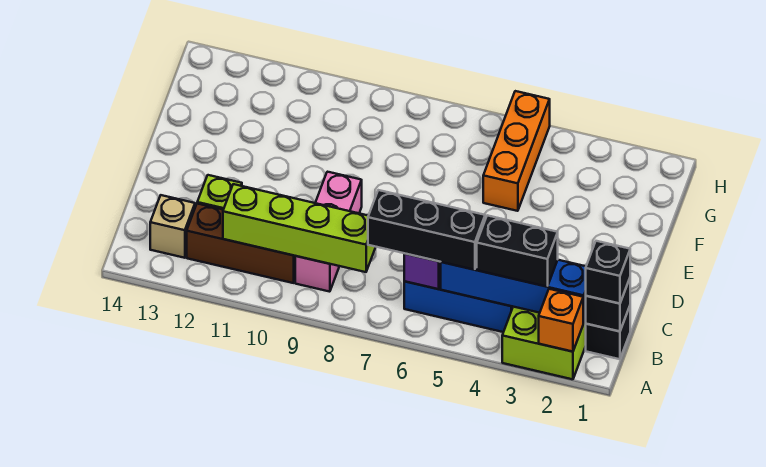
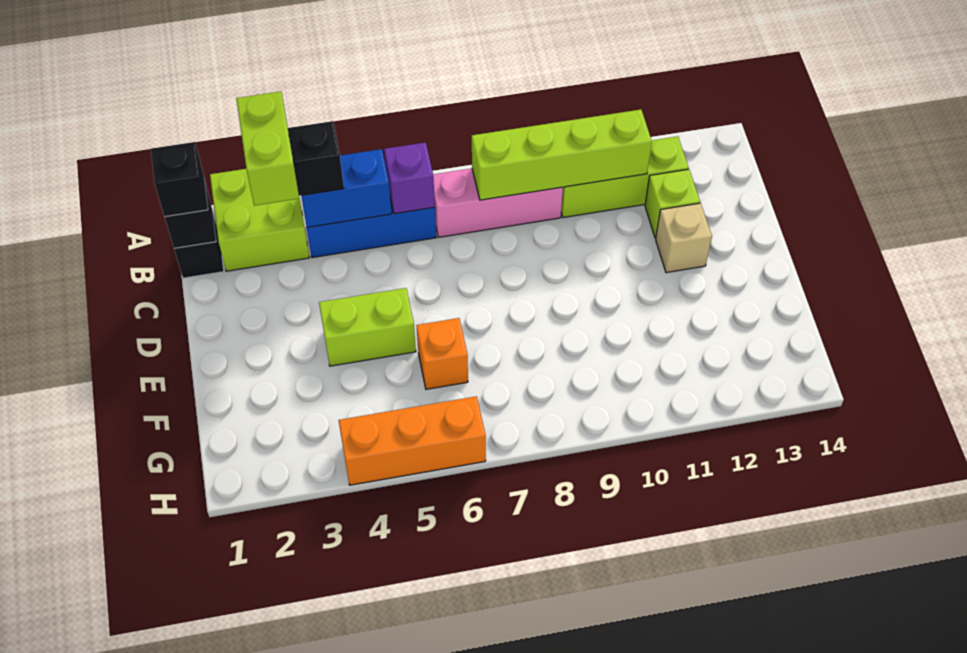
orange 1x1 brick [539,289,583,352] -> orange 1x1 brick moved to [416,318,468,389]
blue 1x4 brick [441,260,586,323] -> blue 1x2 brick [301,149,392,227]
none -> lime 1x2 brick [236,91,299,206]
black 1x3 brick [368,190,485,270] -> none
pink 1x3 brick [295,172,362,292] -> pink 1x3 brick turned to [433,168,563,237]
brown 1x3 brick [187,204,295,283] -> lime 1x3 brick [561,136,689,218]
tan 1x1 brick [150,195,195,258] -> tan 1x1 brick moved to [656,203,712,273]
none -> lime 1x2 brick [319,288,416,366]
orange 1x3 brick [483,91,550,211] -> orange 1x3 brick turned to [339,396,486,485]

